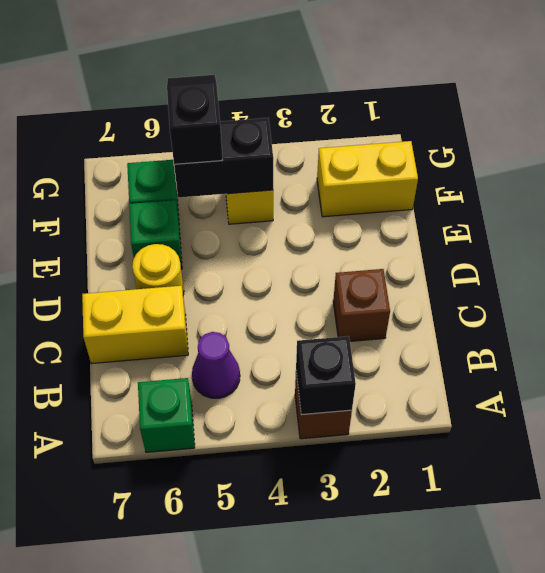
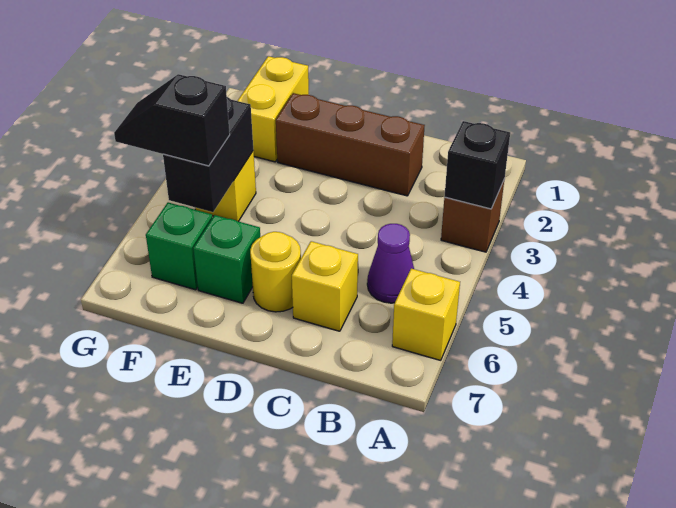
green 1x1 brick [138,378,195,452] -> yellow 1x1 brick [392,269,460,360]
brown 1x1 brick [333,269,390,341] -> brown 1x3 brick [276,93,425,196]
yellow 1x2 brick [82,286,188,364] -> yellow 1x1 brick [292,241,358,331]

